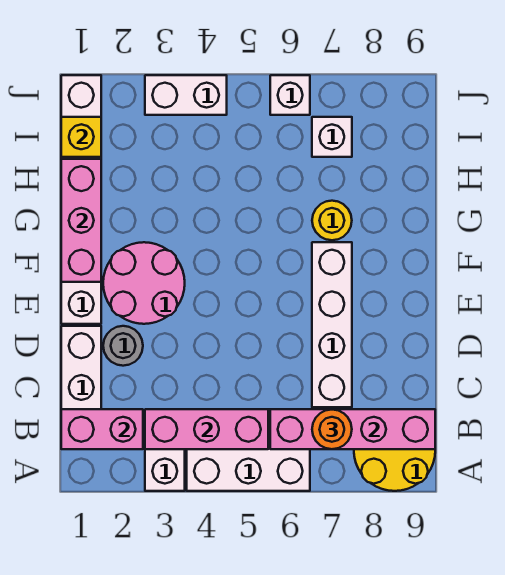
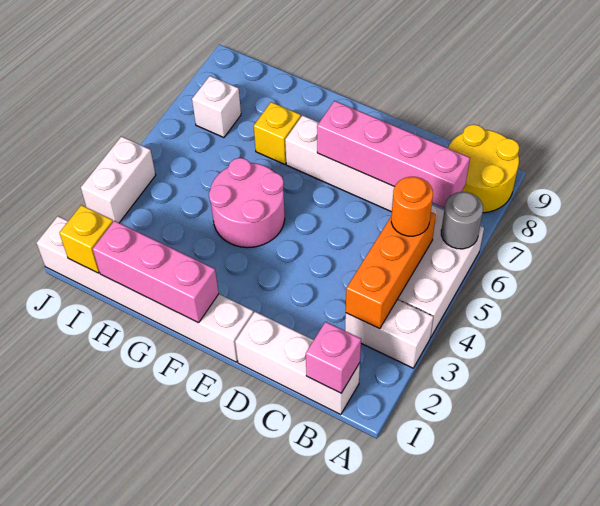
pink 1x2 brick [61,409,143,449] -> pink 1x1 brick [306,322,361,393]
pink 1x3 brick [145,409,268,449] -> orange 1x3 brick [346,212,436,329]
pink 1x4 brick [270,409,435,449] -> pink 1x4 brick turned to [317,101,470,208]
orange 1x1 round brick [312,410,352,449] -> orange 1x1 round brick moved to [391,177,433,236]
grey 1x1 round brick [103,326,143,366] -> grey 1x1 round brick moved to [441,192,483,249]
pink 2x2 round brick [103,242,185,324] -> pink 2x2 round brick moved to [209,158,285,248]
yellow 1x1 round brick [312,201,352,240] -> yellow 1x1 brick [254,102,301,164]
white 1x1 brick [270,75,310,115] -> none

